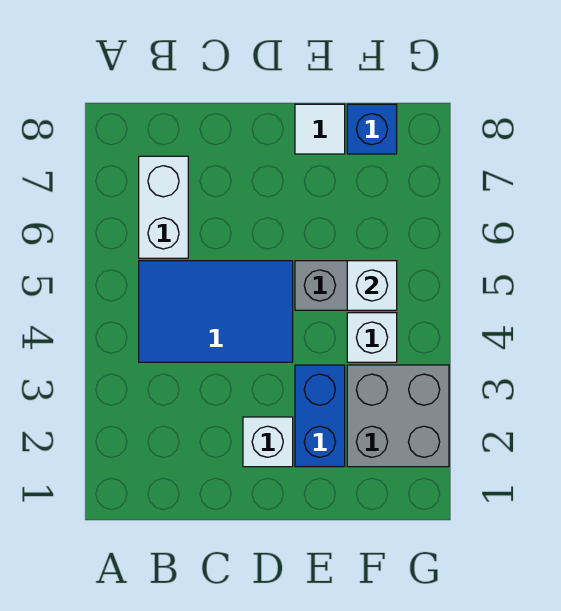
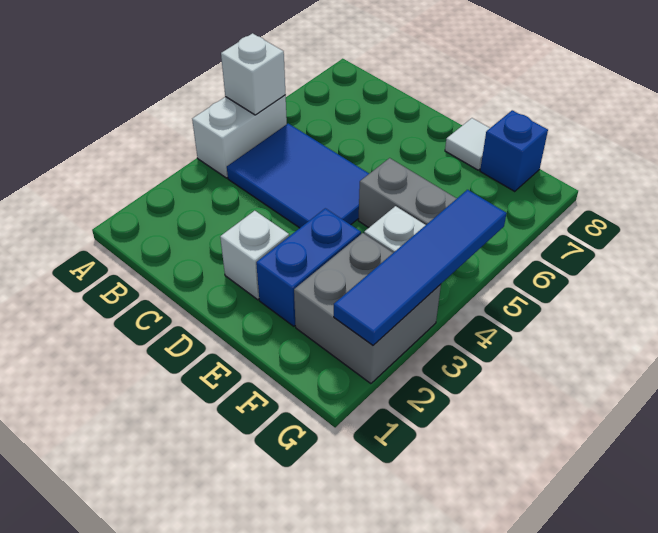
white 1x2 brick [139,156,188,258] -> white 1x2 brick moved to [192,95,287,178]
white 1x1 brick [347,261,397,310] -> white 1x1 brick moved to [221,33,286,115]
none -> blue 1x4 tile [334,190,507,345]

